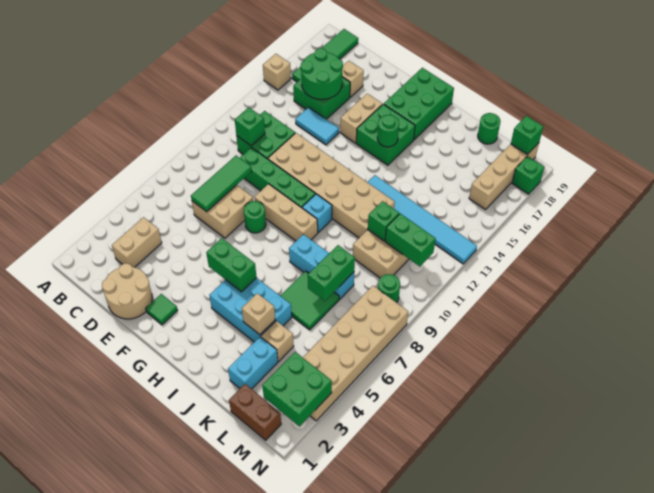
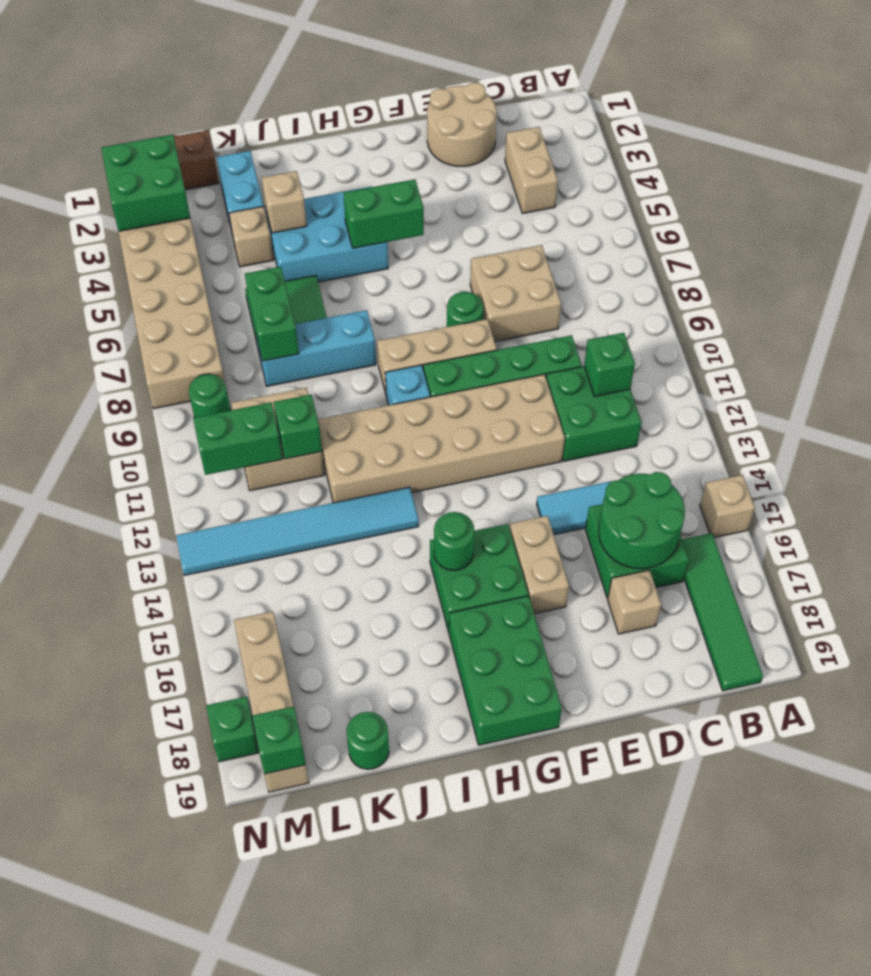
green 1x3 tile [191,156,252,212] -> none
green 1x1 tile [146,294,178,325] -> none

